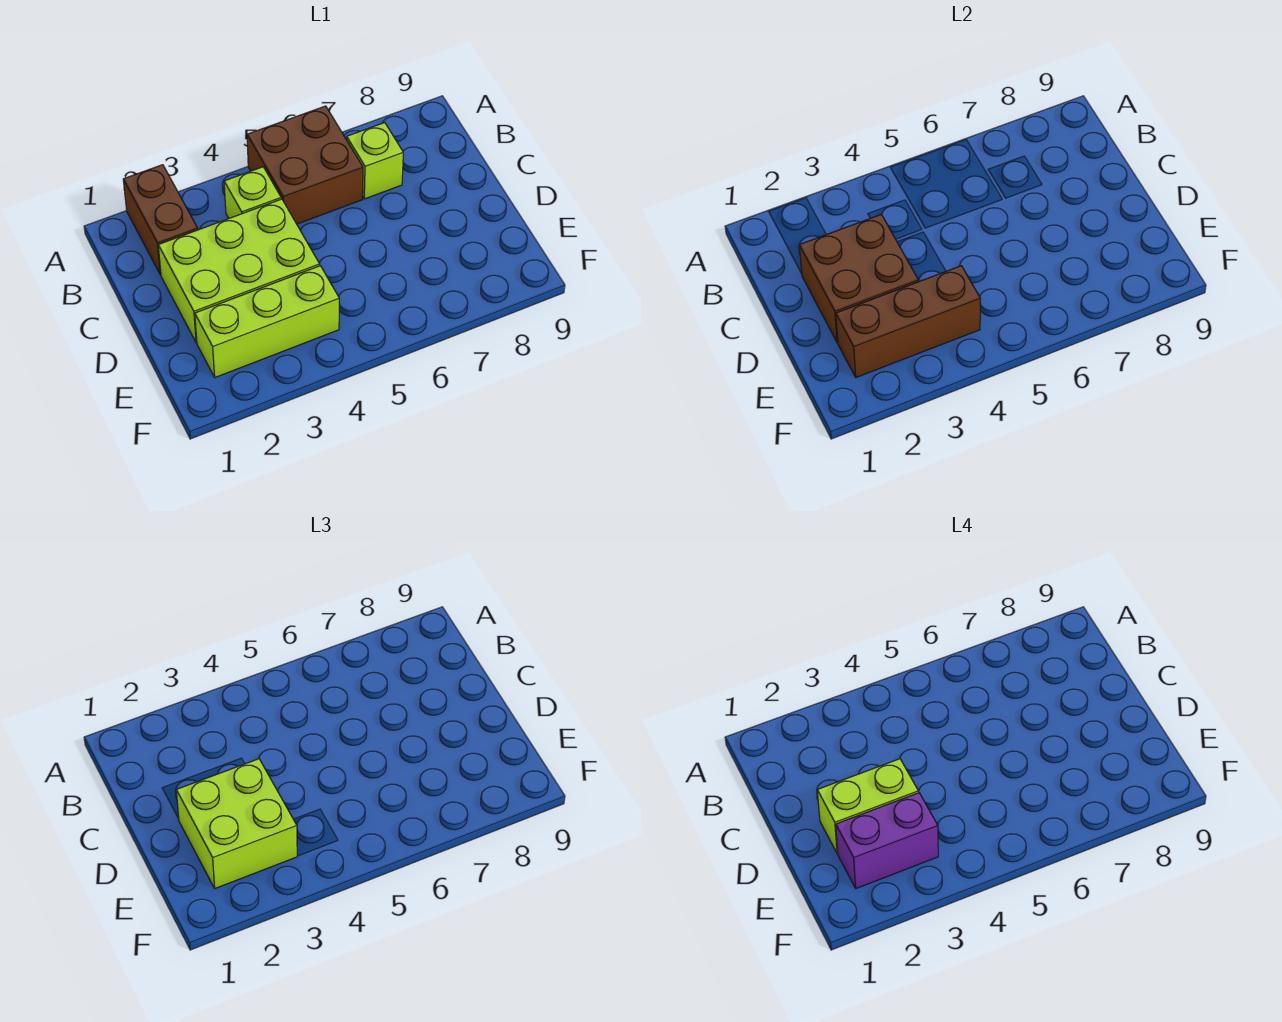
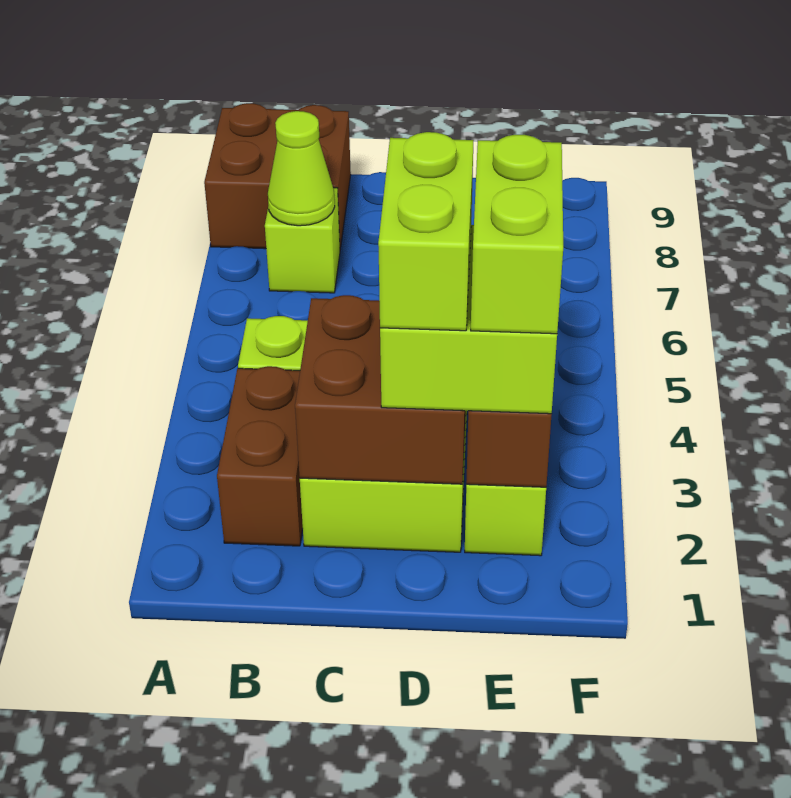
brown 1x2 brick [123,165,198,275] -> brown 1x2 brick turned to [217,366,303,546]
brown 2x2 brick [247,106,363,224] -> brown 2x2 brick moved to [204,103,351,249]
none -> lime 1x1 cone [268,111,335,226]
purple 1x2 brick [836,793,938,888] -> lime 1x2 brick [471,135,563,334]

